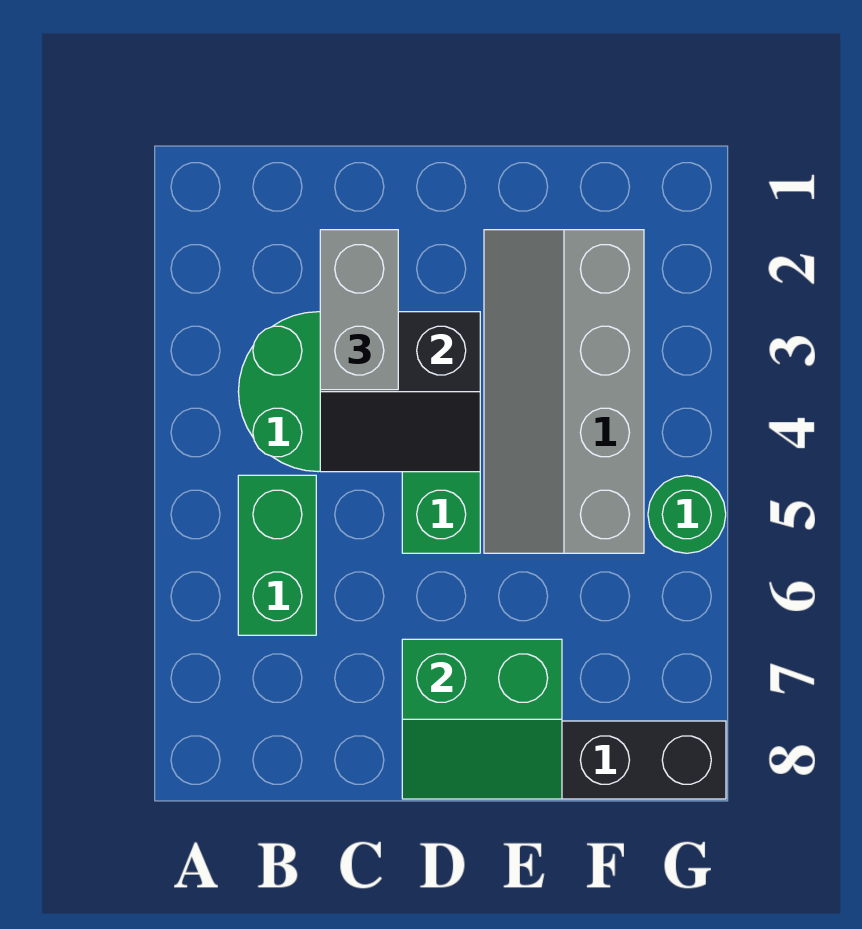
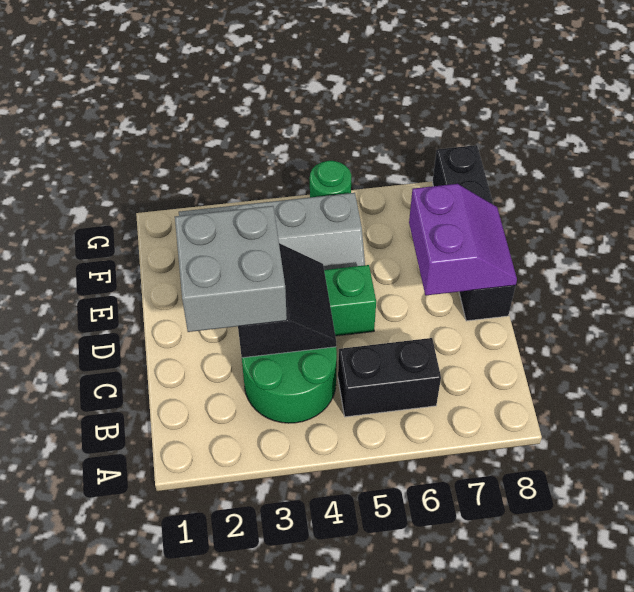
green 1x2 brick [238,475,316,635] -> black 1x2 brick [338,338,441,417]
grey 1x2 brick [320,230,398,390] -> grey 2x2 brick [175,206,287,332]
green 2x2 slope [402,639,562,799] -> purple 2x2 slope [409,184,517,295]

